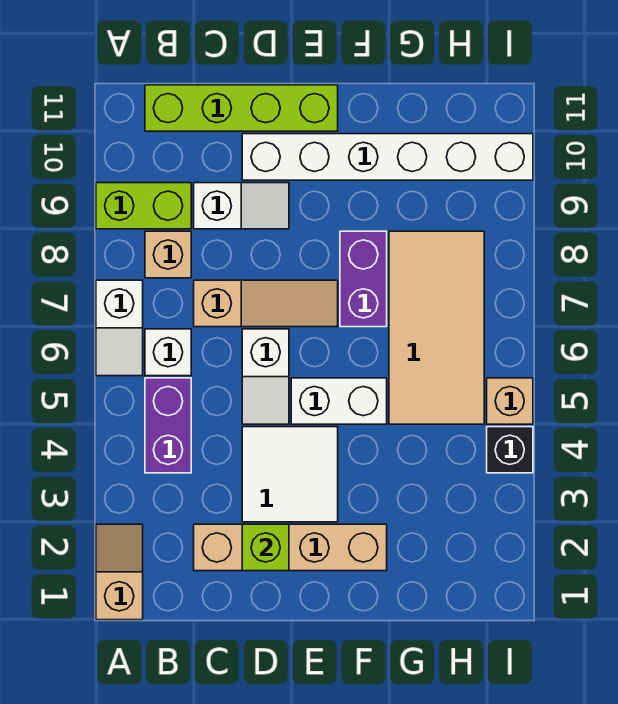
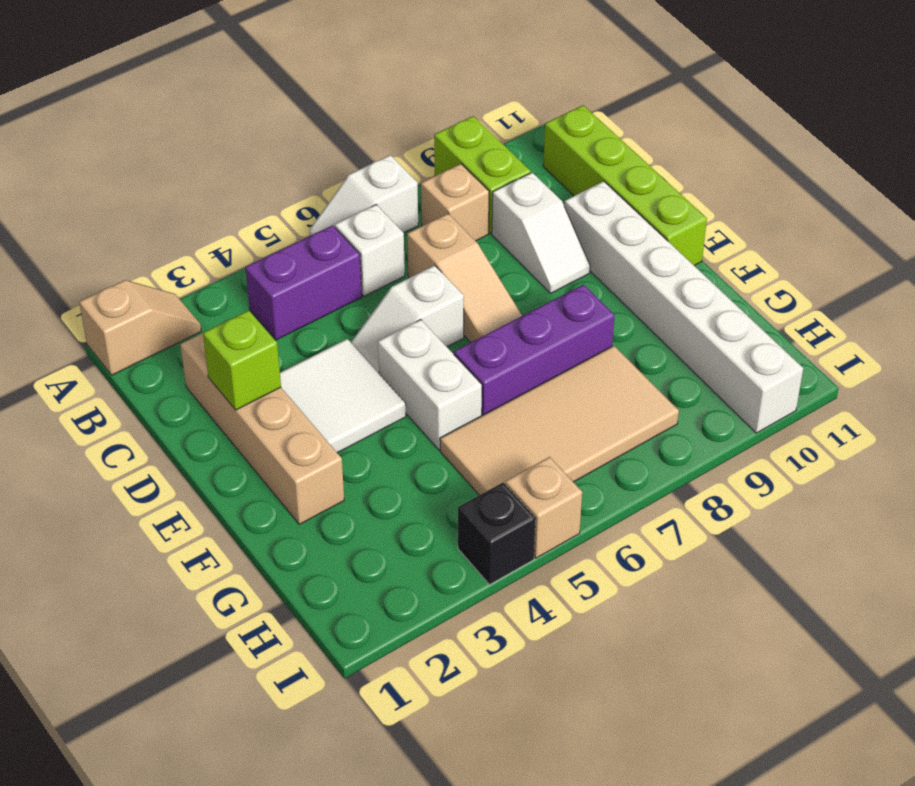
purple 1x2 brick [340,231,387,327] -> purple 1x3 brick [454,284,615,416]

